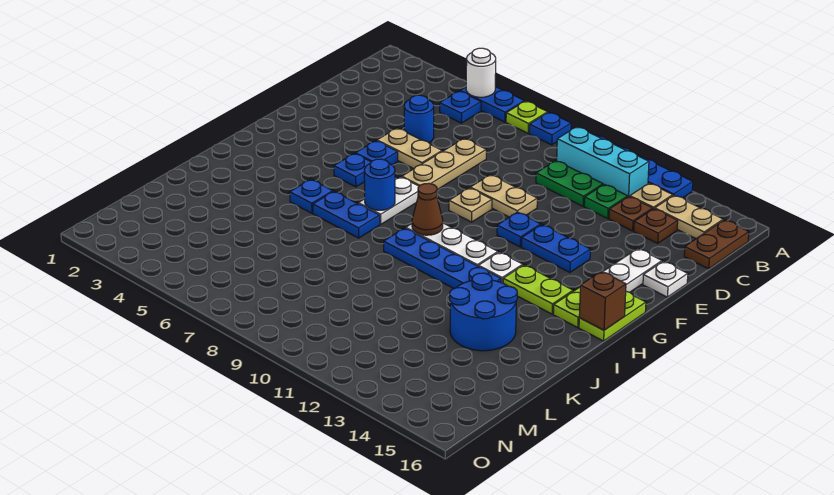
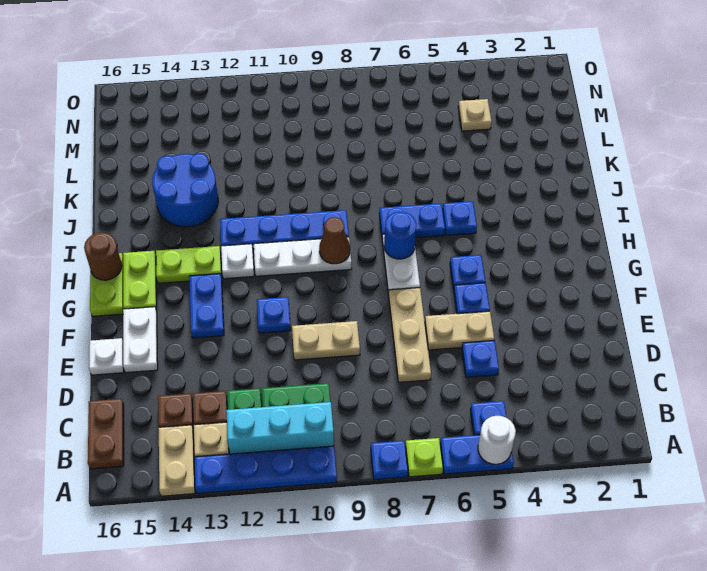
tan 1x2 plate [655,195,723,239] -> tan 1x2 plate turned to [159,425,195,496]
blue 1x1 round brick [404,95,434,143] -> blue 1x1 plate [462,340,499,377]
tan 1x1 plate [449,188,492,222] -> tan 1x1 plate moved to [458,99,492,131]
blue 1x2 plate [522,225,590,272] -> blue 1x2 plate turned to [189,274,224,338]
brown 1x1 brick [579,271,626,330] -> brown 1x1 round brick [84,233,122,280]

